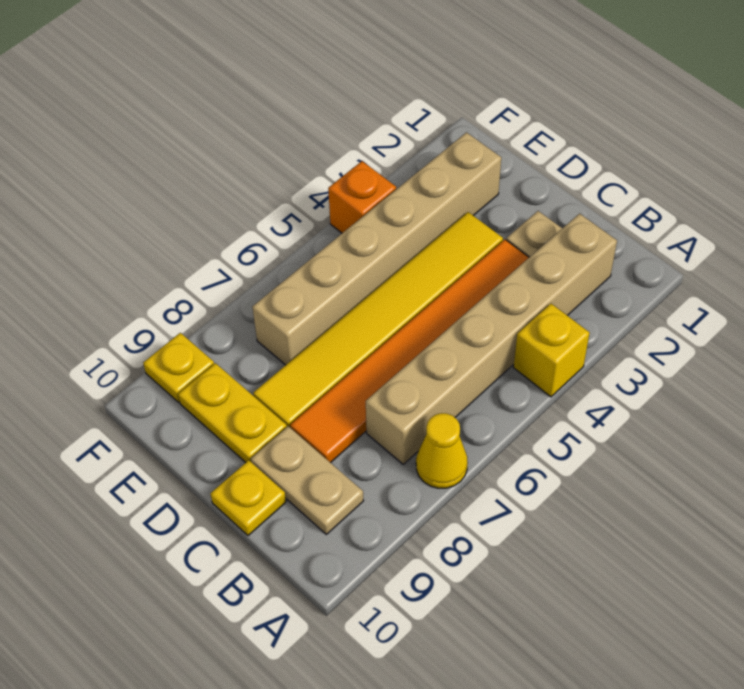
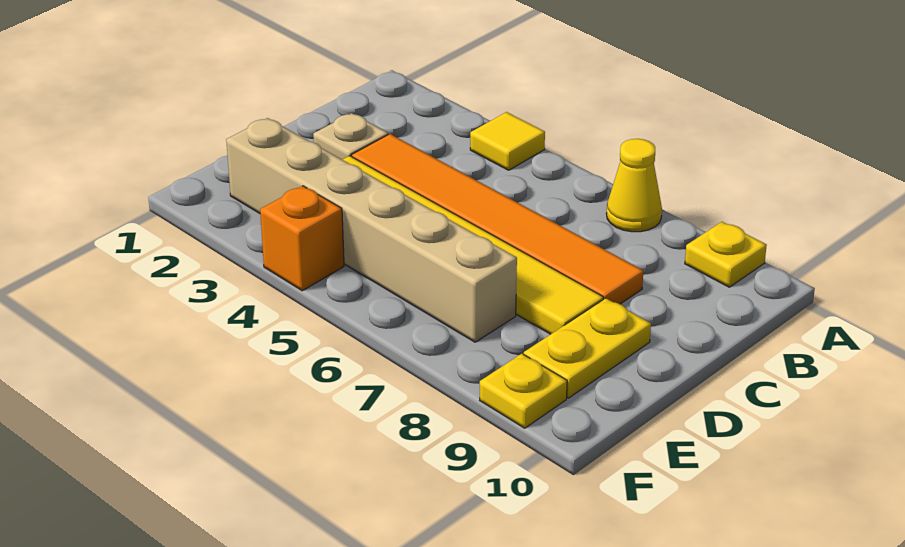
yellow 1x1 brick [513,304,590,397] -> yellow 1x1 tile [470,112,545,170]
tan 1x6 brick [366,214,617,464] -> none
tan 1x2 plate [251,426,364,534] -> none
yellow 1x1 plate [210,460,286,536] -> yellow 1x1 plate moved to [685,222,767,287]

